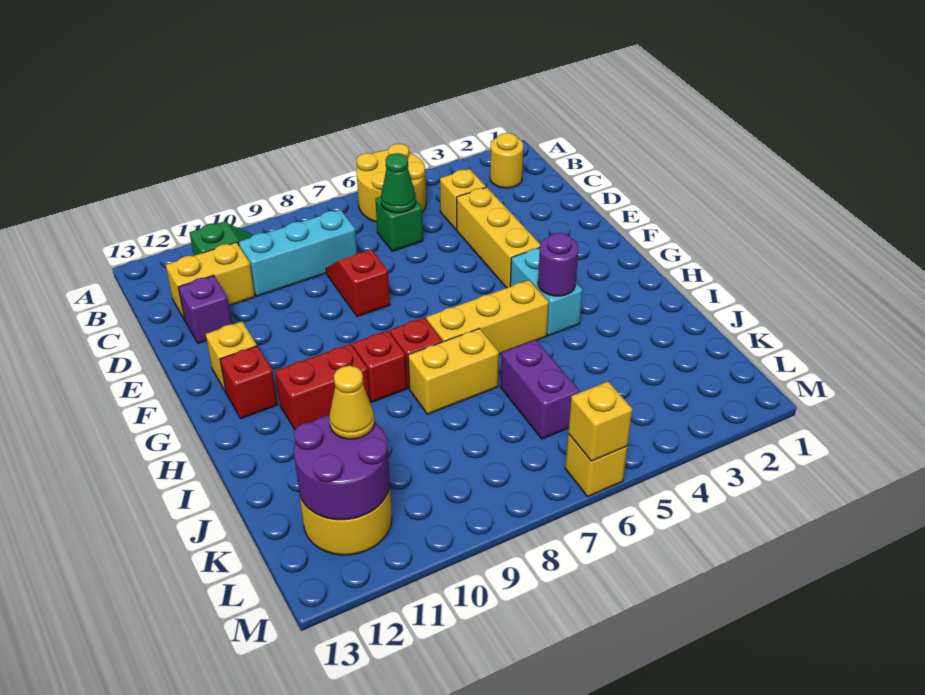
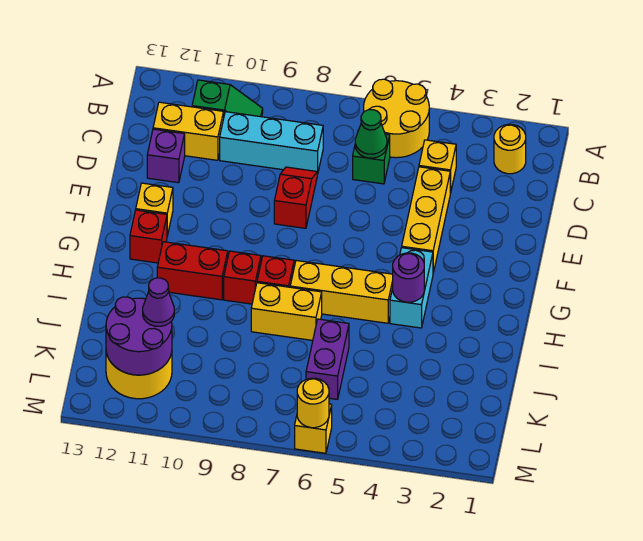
yellow 1x1 cone [329,366,375,439] -> purple 1x1 cone [143,278,174,326]
yellow 1x1 brick [568,382,632,461] -> yellow 1x1 round brick [297,378,329,428]

